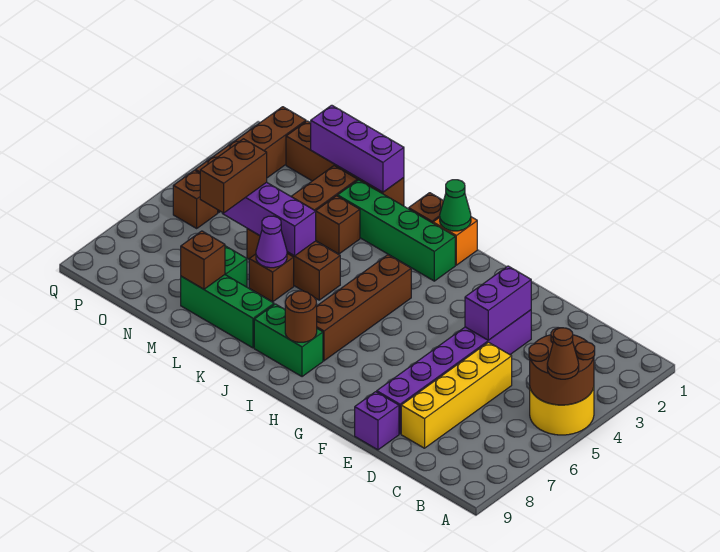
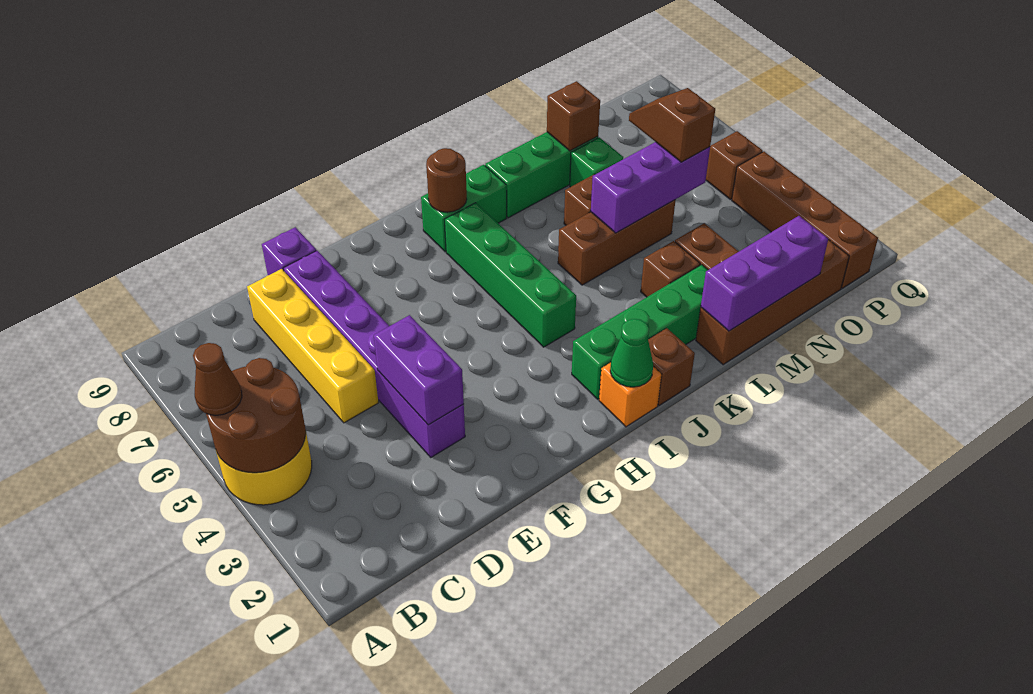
brown 1x4 brick [317,255,411,361] -> green 1x4 brick [445,203,576,347]
purple 1x1 cone [256,216,287,268] -> none
brown 1x2 brick [200,139,267,213] -> brown 1x2 slope [629,88,715,162]

